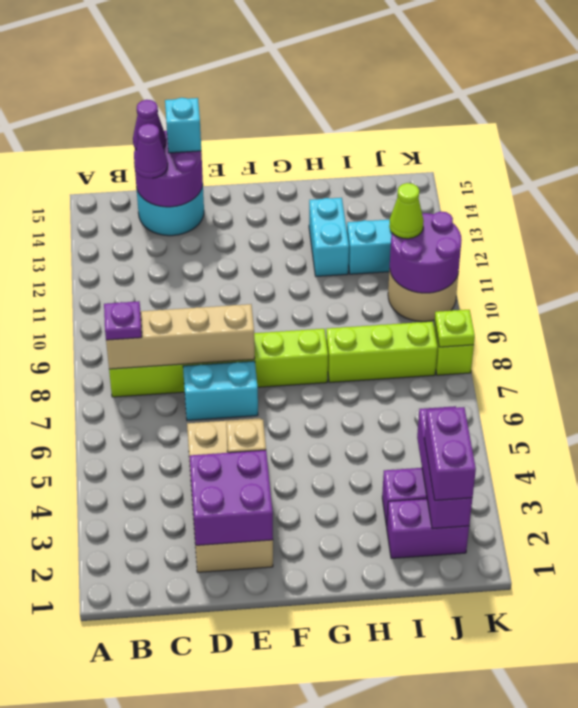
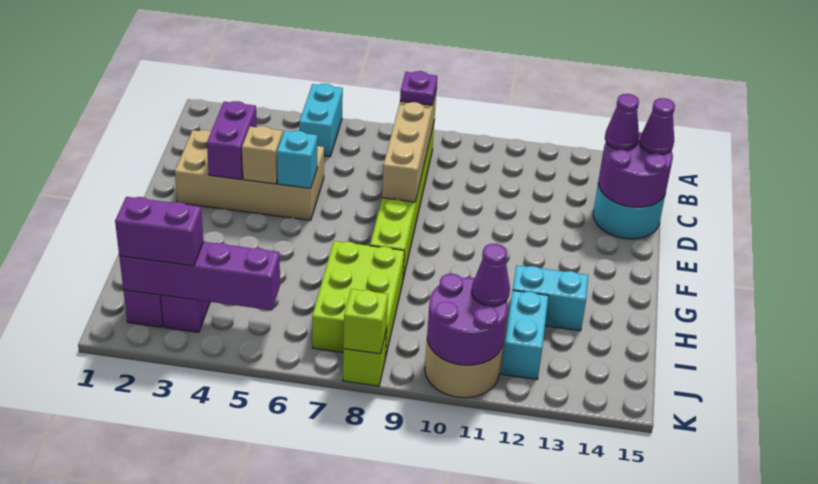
purple 2x2 brick [189,450,273,545] -> purple 1x2 brick [207,101,257,179]
cyan 1x2 brick [183,361,258,420] -> cyan 1x2 brick moved to [299,84,343,157]
cyan 1x1 brick [165,98,201,153] -> cyan 1x1 brick moved to [277,131,317,188]
lime 1x3 brick [326,321,437,383] -> lime 2x3 brick [312,241,404,358]
purple 1x3 brick [417,406,472,529] -> purple 1x4 brick [119,242,280,310]
lime 1x1 cone [389,183,424,239] -> purple 1x1 cone [472,244,510,306]
lime 1x1 plate [435,310,475,347] -> lime 1x1 brick [343,289,388,354]

